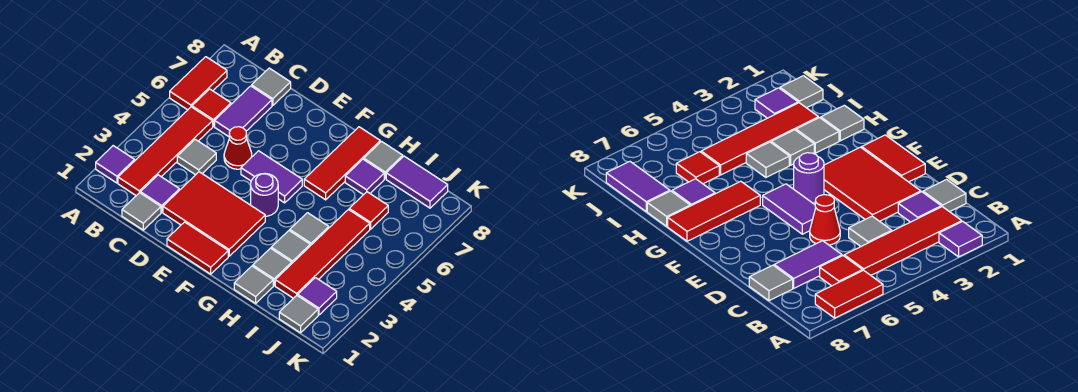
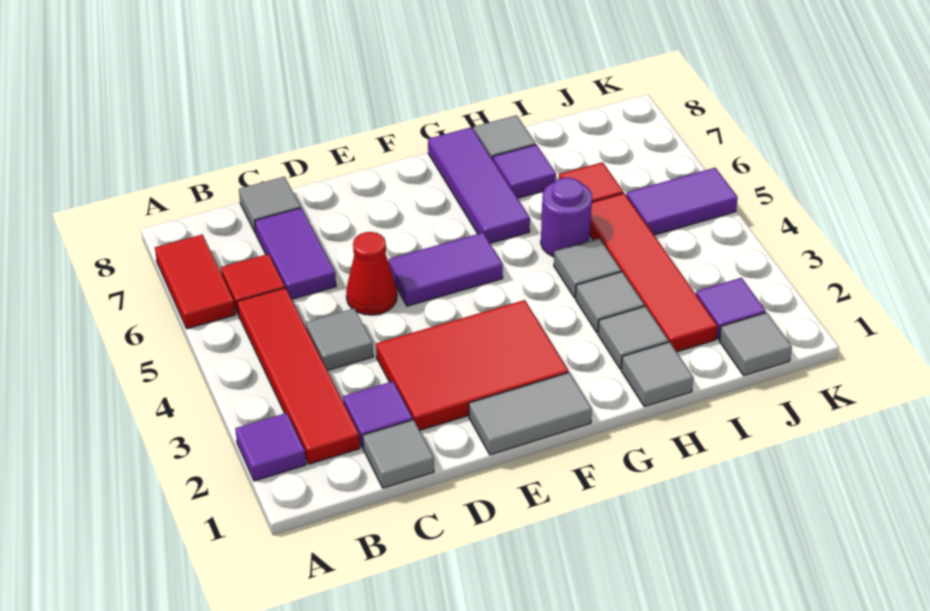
red 1x2 tile [167,222,228,274] -> grey 1x2 tile [469,372,592,455]
purple 1x1 round brick [250,174,278,216] -> purple 1x1 round brick moved to [541,178,592,257]
red 1x3 tile [304,127,380,200] -> purple 1x3 tile [428,127,530,243]
purple 1x2 tile [386,156,448,208] -> purple 1x2 tile moved to [626,168,738,235]

